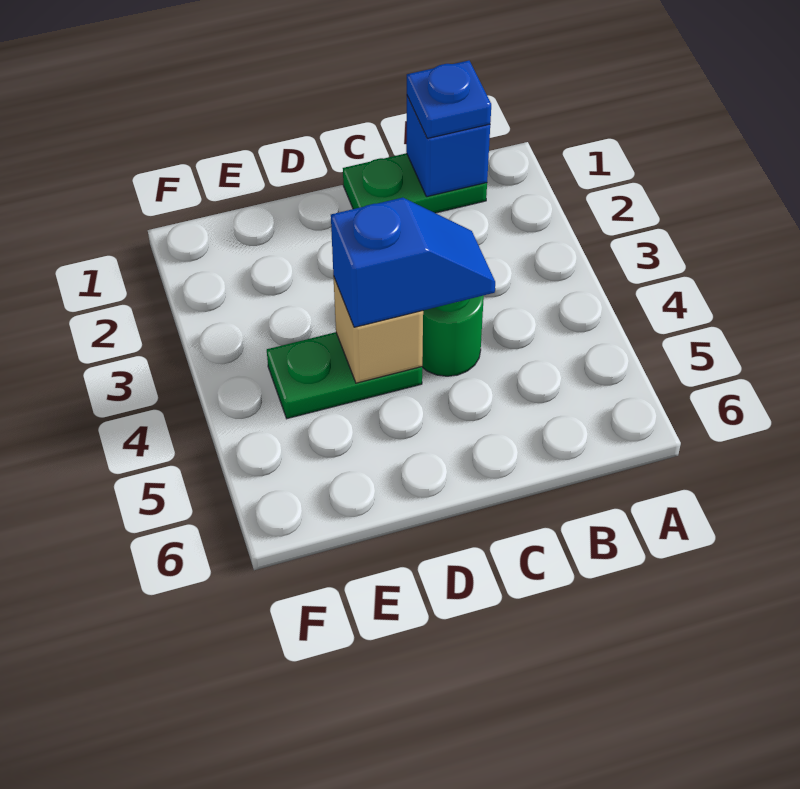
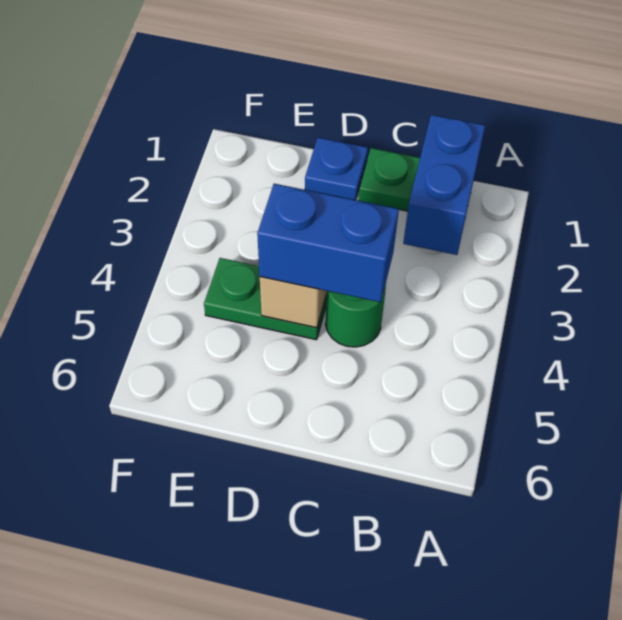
blue 1x1 brick [406,96,490,197] -> blue 1x2 brick [403,115,485,255]
blue 1x1 plate [407,61,491,138] -> blue 1x1 plate moved to [305,138,368,200]
blue 1x2 slope [331,198,495,327] -> blue 1x2 brick [257,184,399,302]

